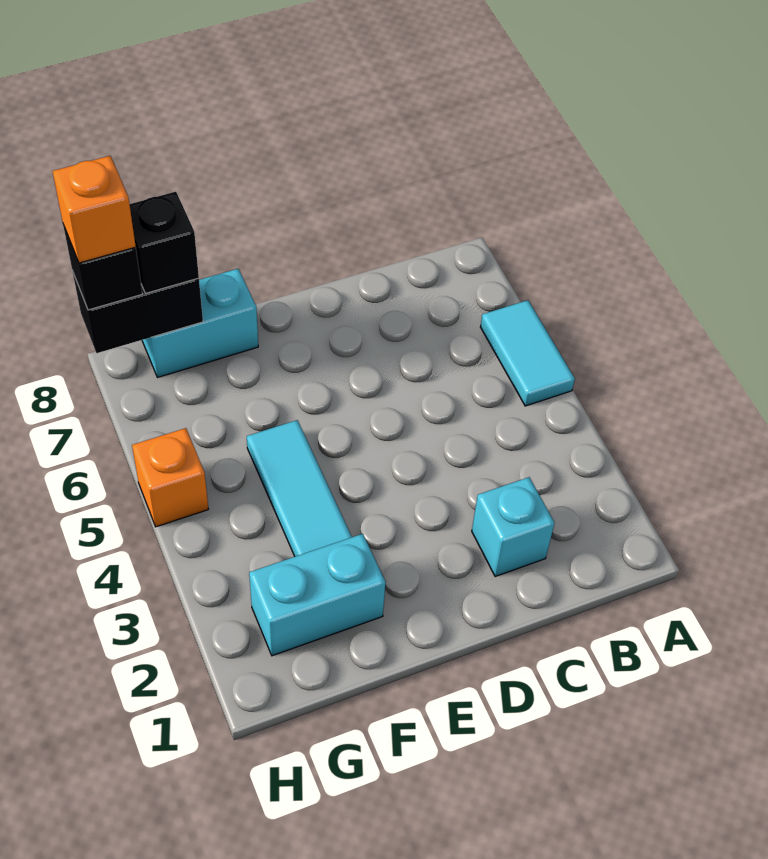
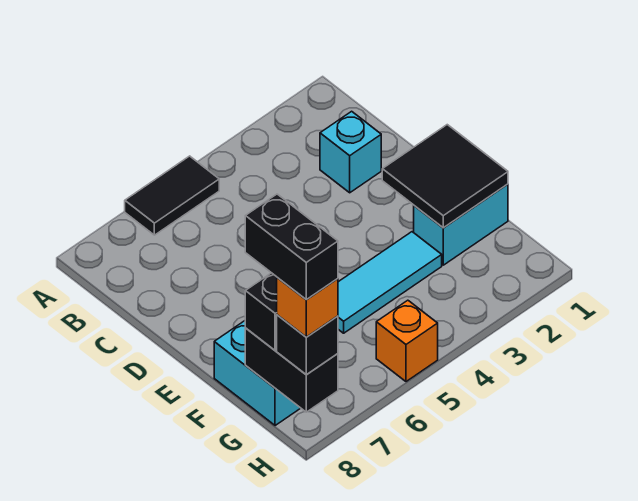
cyan 1x2 tile [481,300,575,406] -> black 1x2 tile [125,156,219,235]
none -> black 2x2 tile [382,125,508,228]
cyan 1x2 brick [249,534,385,656] -> cyan 1x2 brick turned to [414,184,508,265]
none -> black 1x2 brick [245,194,338,300]

